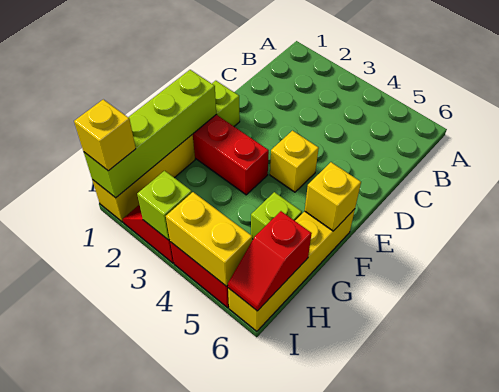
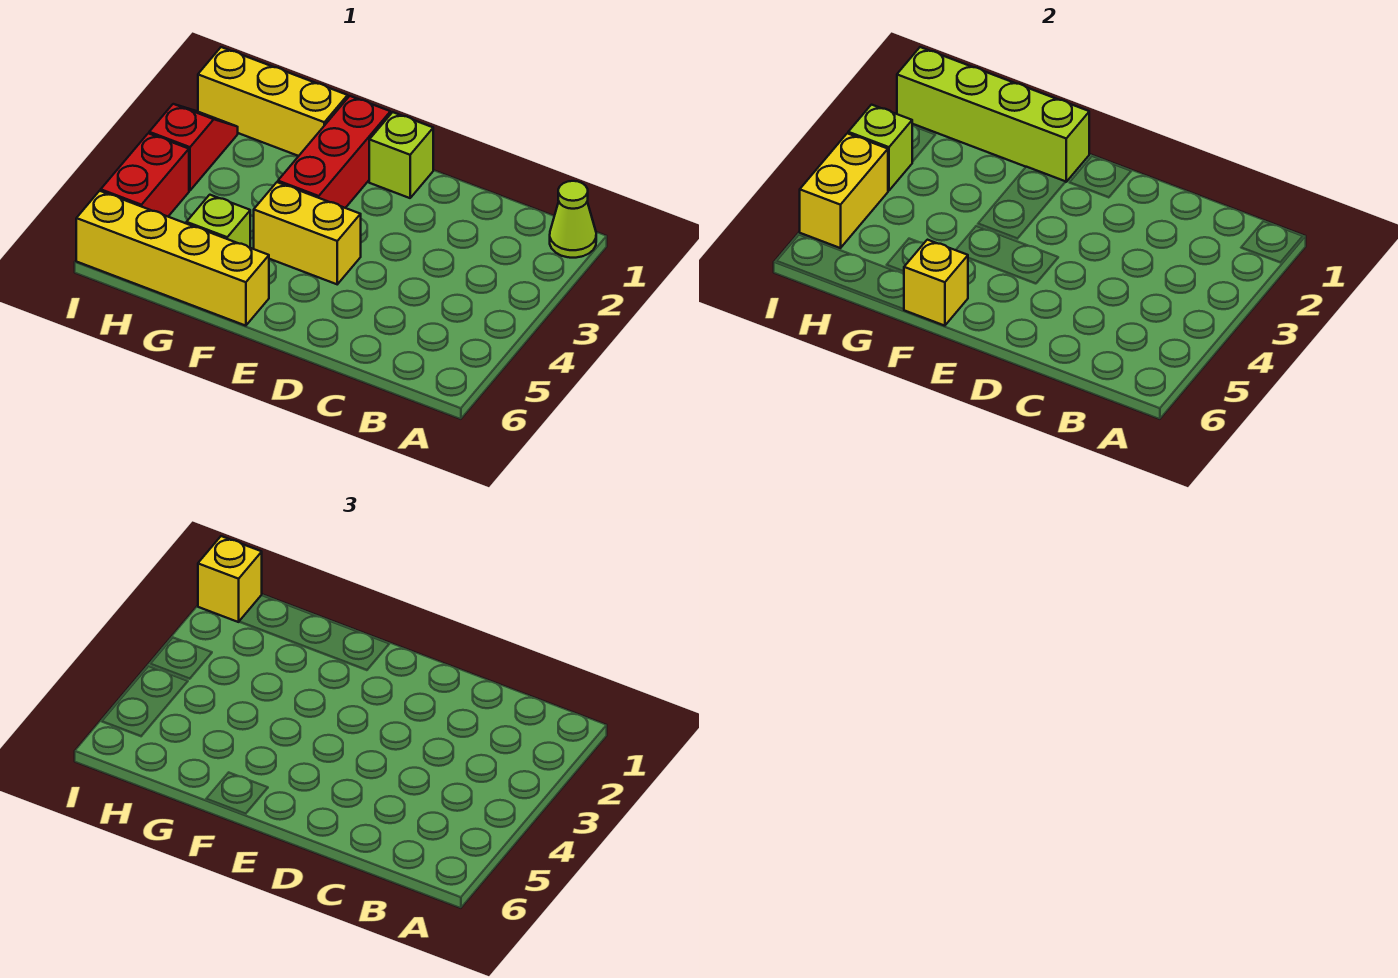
none -> lime 1x1 cone [550,181,596,258]
yellow 1x1 brick [270,131,319,192] -> yellow 1x2 brick [254,182,361,284]
red 1x2 slope [228,211,312,311] -> none

